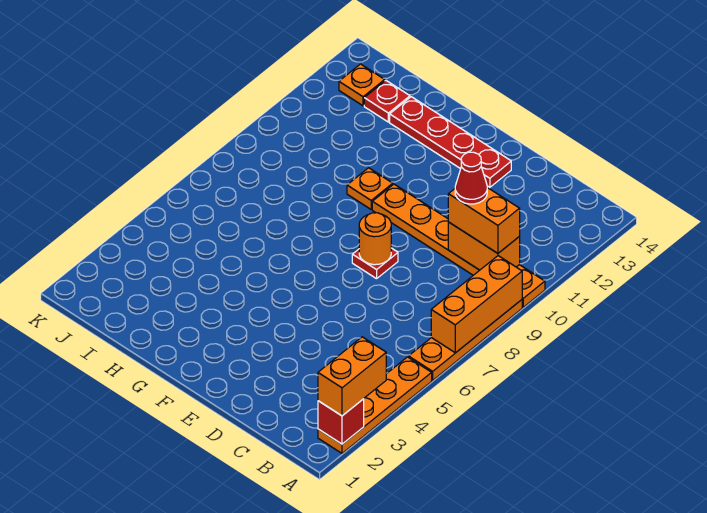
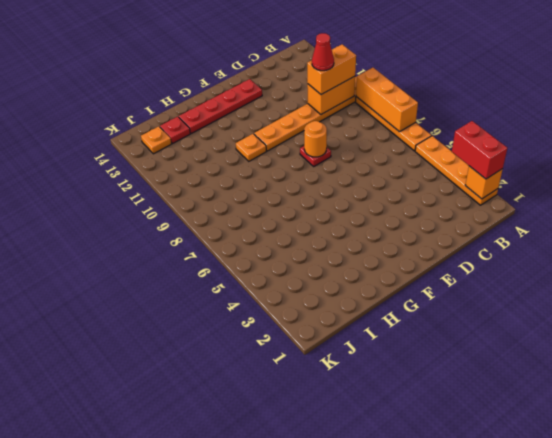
red 1x1 brick [318,399,364,444] -> orange 1x1 brick [465,166,503,199]
orange 1x2 brick [318,337,386,416] -> red 1x2 brick [452,121,507,179]

